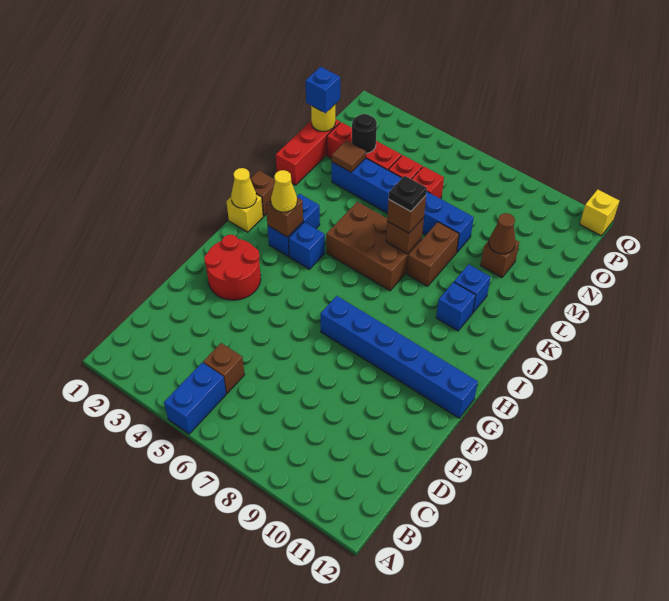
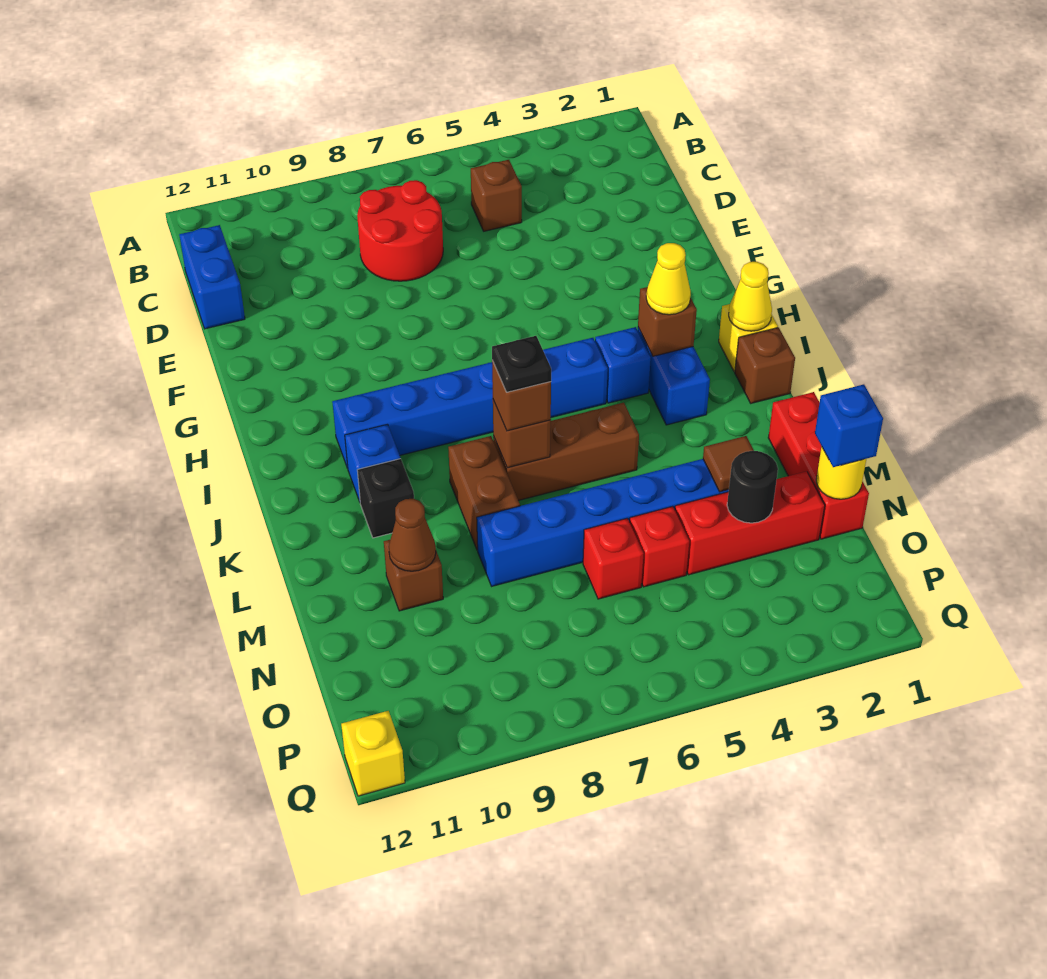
blue 1x2 brick [164,363,226,434] -> blue 1x2 brick moved to [179,225,245,329]
red 2x2 round brick [204,235,261,300] -> red 2x2 round brick moved to [357,180,443,281]
blue 1x6 brick [320,296,478,418] -> blue 1x6 brick moved to [332,338,608,468]
brown 2x3 brick [326,202,422,291] -> brown 1x3 brick [493,403,639,501]
blue 1x1 brick [454,264,491,312] -> black 1x1 brick [357,459,414,538]

